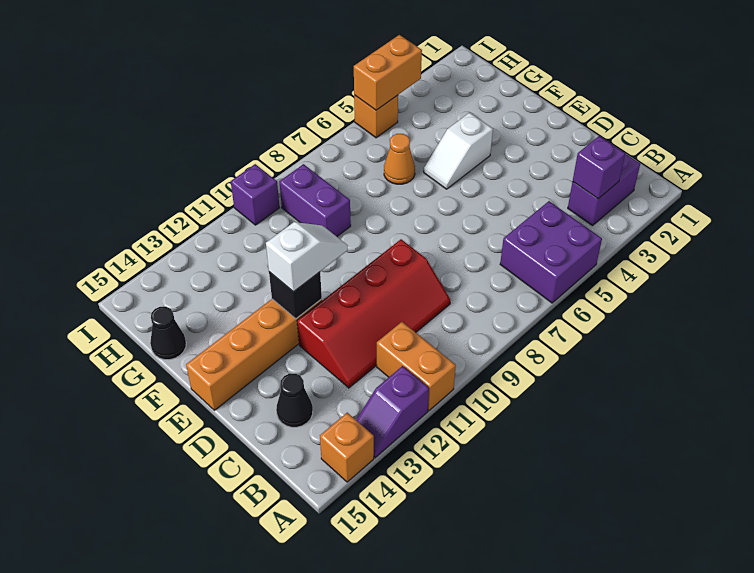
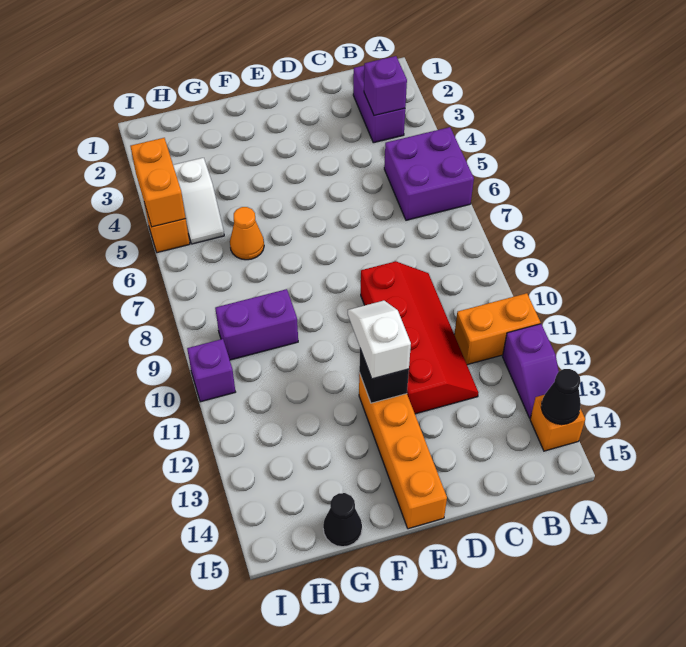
black 1x1 cone [276,374,313,427] -> black 1x1 cone moved to [541,369,581,425]
white 1x2 slope [424,113,493,189] -> white 1x2 slope moved to [173,158,224,244]

